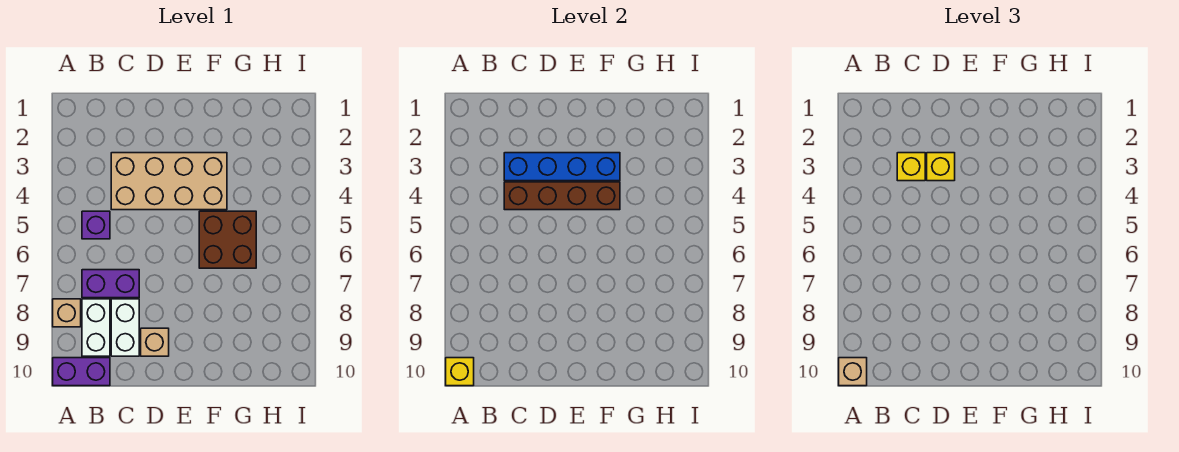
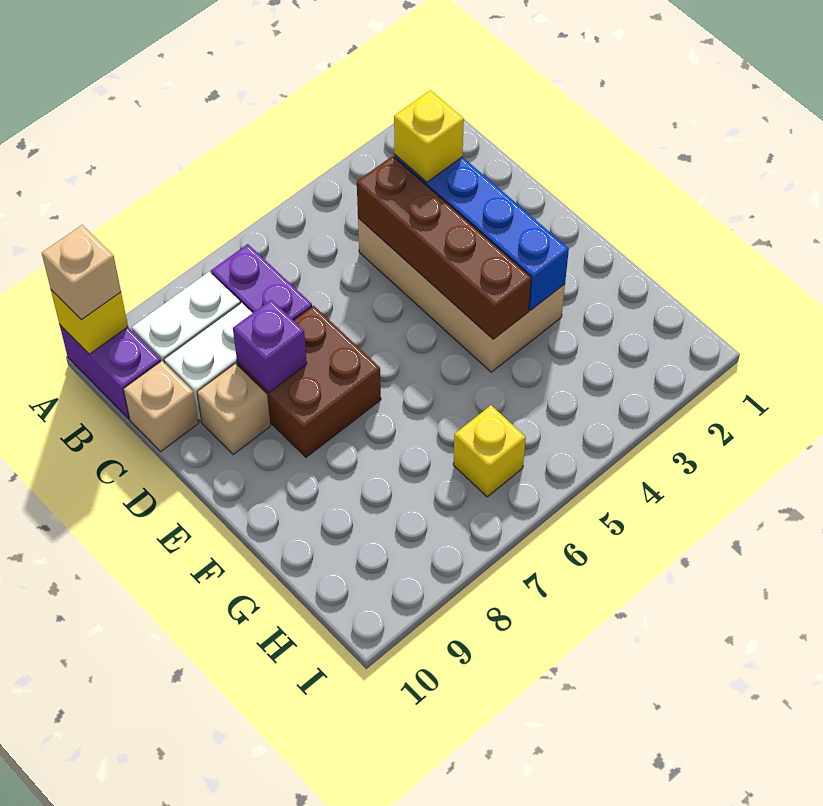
tan 1x1 brick [53,299,81,327] -> tan 1x1 brick moved to [123,361,198,451]
purple 1x1 brick [82,211,110,239] -> purple 1x1 brick moved to [233,300,307,392]
yellow 1x1 brick [927,153,955,181] -> yellow 1x1 brick moved to [453,405,526,497]
brown 2x2 brick [199,211,256,268] -> brown 2x2 brick moved to [237,306,381,457]

